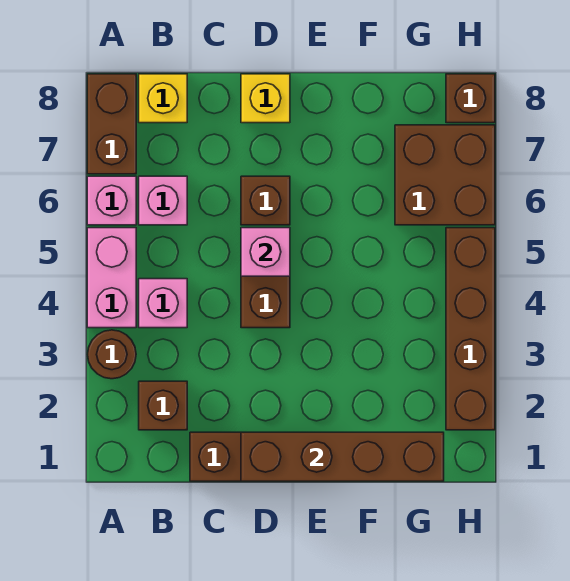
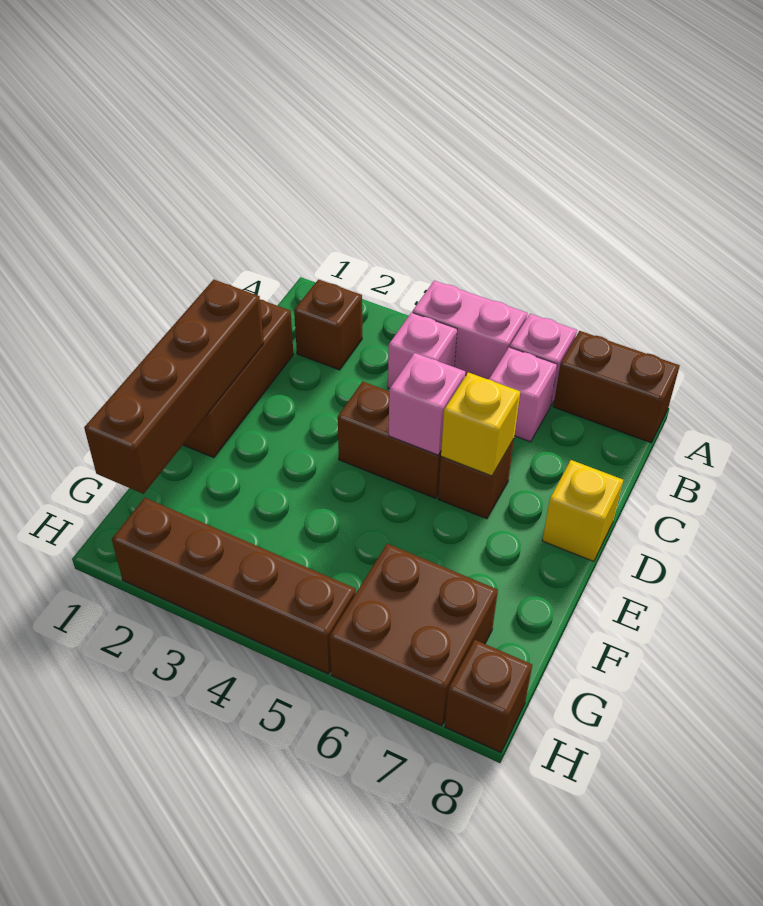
brown 1x1 round brick [87,330,136,379] -> none
yellow 1x1 brick [139,74,187,123] -> yellow 1x1 brick moved to [441,372,520,476]

